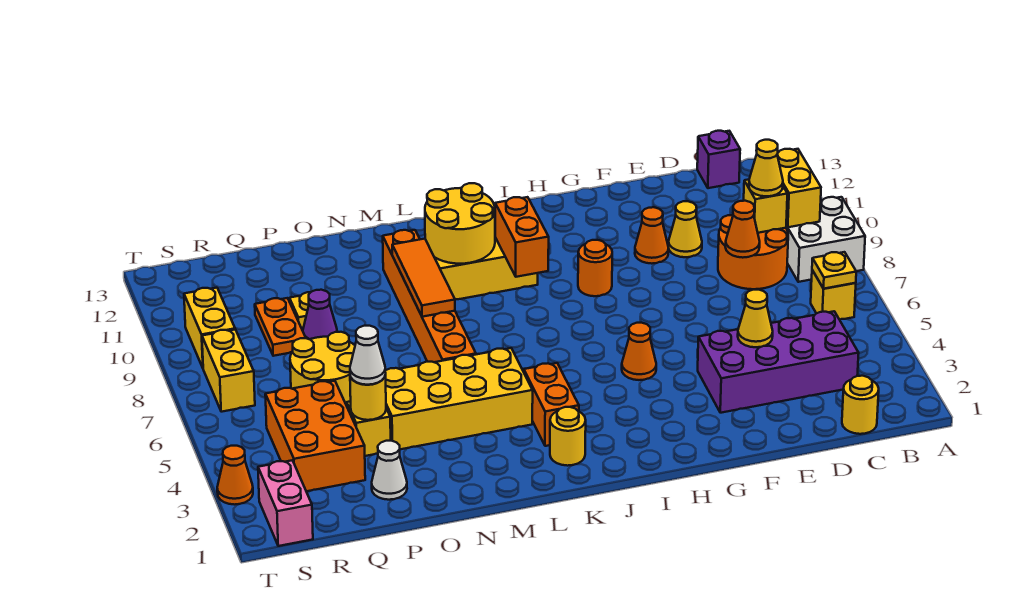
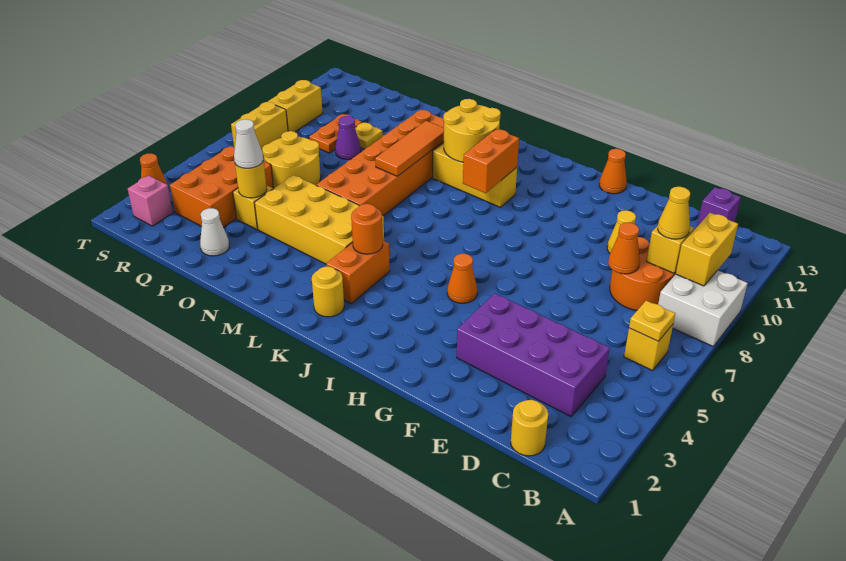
yellow 1x1 cone [738,290,773,347] -> none
orange 1x1 cone [635,207,669,264] -> orange 1x1 cone moved to [599,149,627,194]
orange 1x1 round brick [578,240,612,296] -> orange 1x1 round brick moved to [351,204,383,254]
orange 1x6 brick [383,230,476,362] -> orange 2x6 brick [316,110,444,216]
pink 1x2 brick [258,460,313,546] -> pink 1x1 brick [128,176,173,226]

